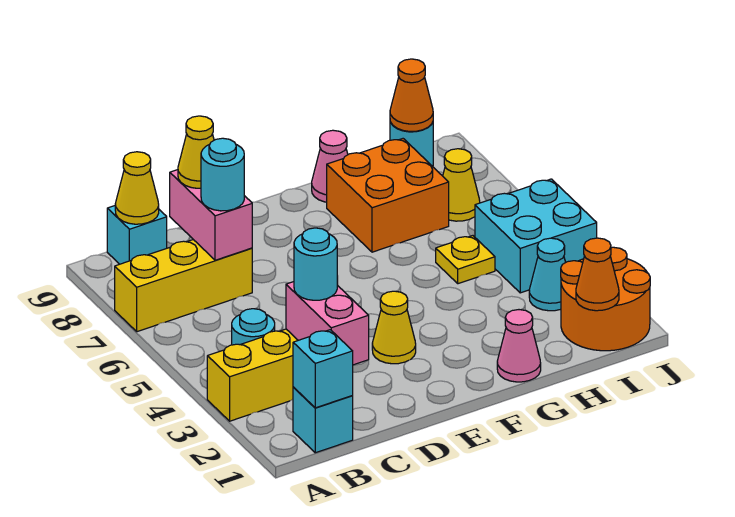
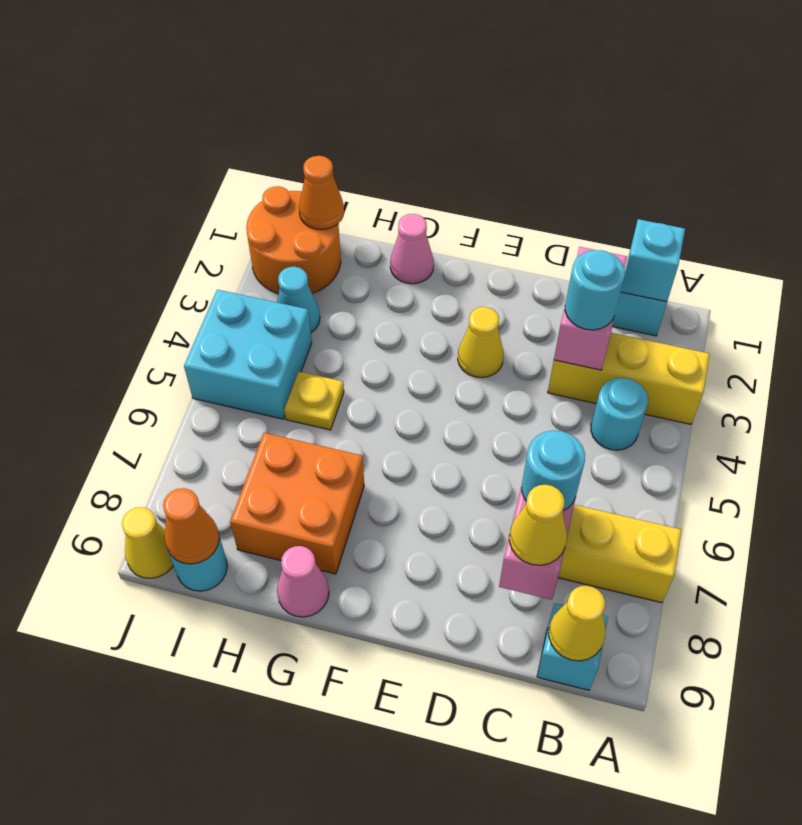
yellow 1x1 cone [443,149,480,221] -> yellow 1x1 cone moved to [122,507,173,578]

